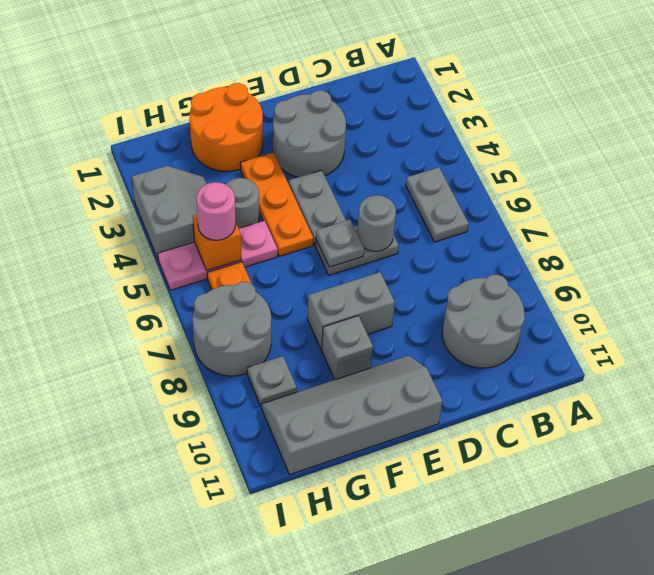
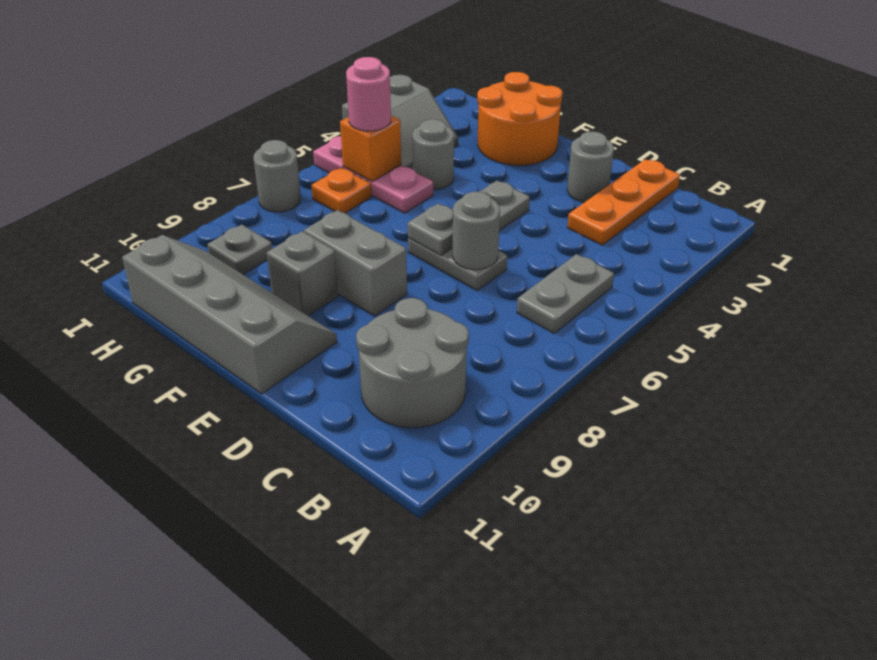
grey 2x2 round brick [273,90,346,177] -> grey 1x1 round brick [567,132,614,202]
orange 1x3 plate [240,152,313,256] -> orange 1x3 plate moved to [567,159,680,245]
grey 2x2 round brick [192,282,271,376] -> grey 1x1 round brick [253,140,301,212]

